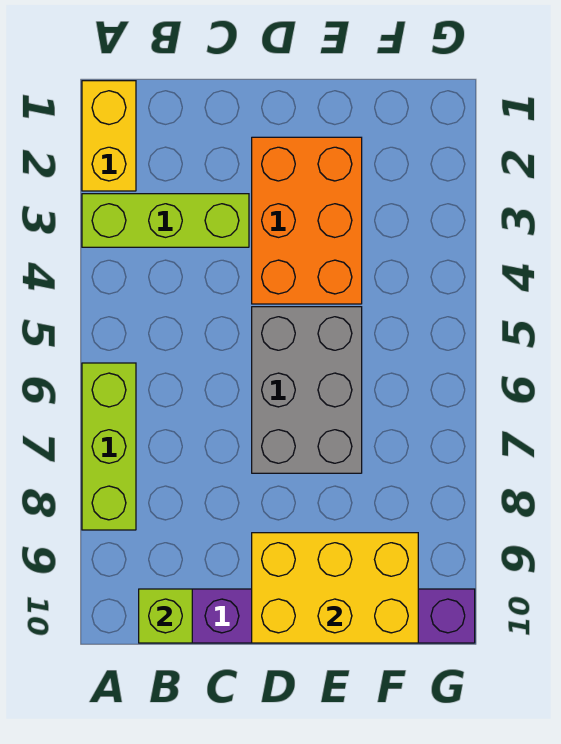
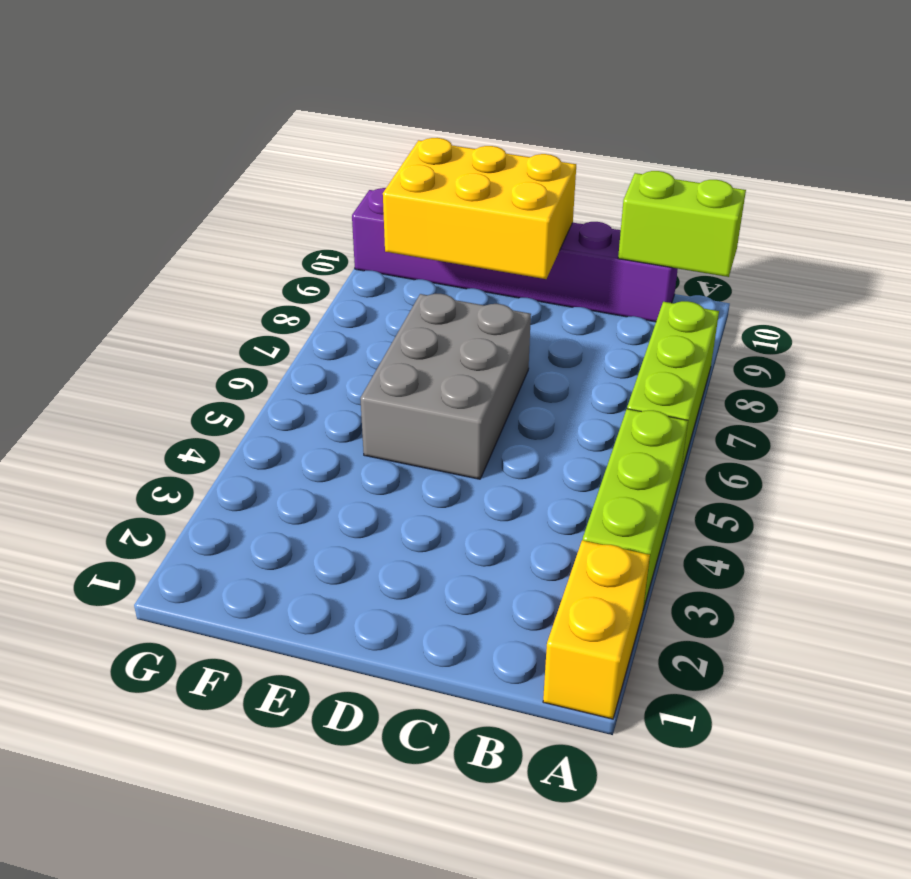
lime 1x3 brick [82,194,249,247] -> lime 1x3 brick turned to [583,409,688,610]
lime 1x1 brick [139,589,192,643] -> lime 1x2 brick [618,171,746,277]
orange 2x3 brick [252,137,362,304] -> none

